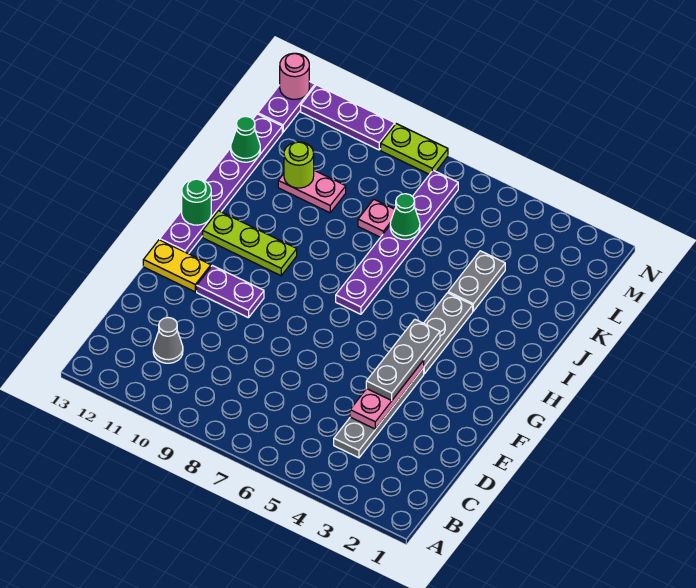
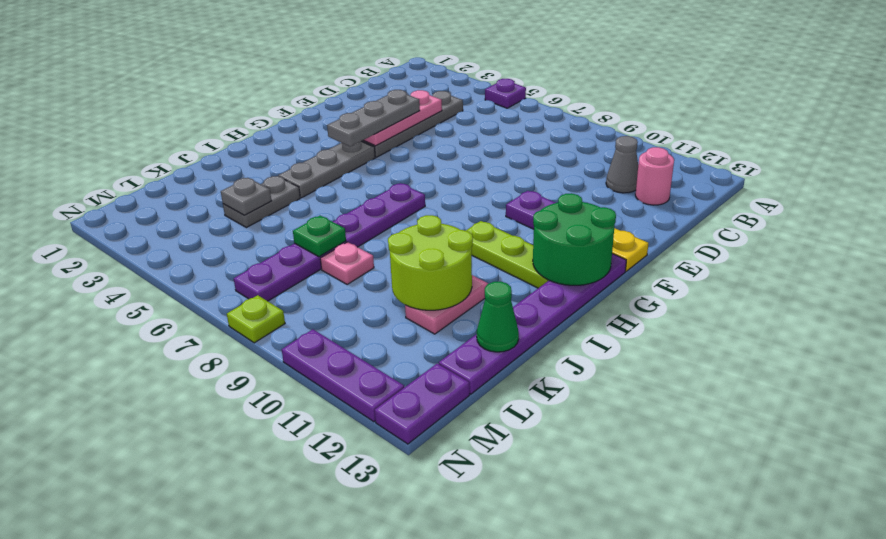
none -> purple 1x1 plate [485,79,526,108]
green 1x1 round brick [182,179,211,225] -> green 2x2 round brick [533,193,616,285]
none -> grey 1x1 plate [221,178,271,215]
green 1x1 cone [390,194,420,240] -> green 1x1 plate [293,216,346,257]
pink 1x2 plate [278,170,346,213] -> pink 1x2 plate turned to [405,275,488,334]
lime 1x1 round brick [284,142,314,188] -> lime 2x2 round brick [388,215,473,310]
lime 1x2 plate [381,124,448,174] -> lime 1x1 plate [227,295,285,343]
pink 1x1 round brick [280,53,309,99] -> pink 1x1 round brick moved to [635,147,674,205]

